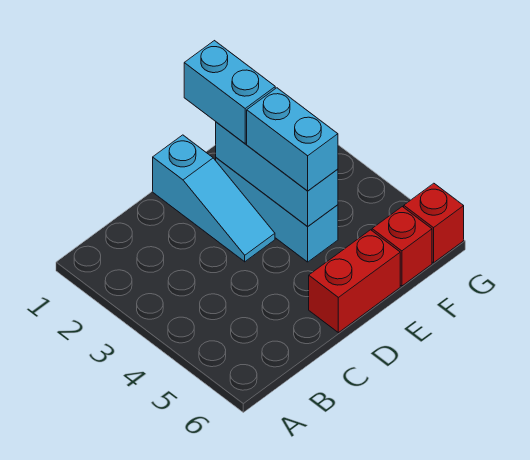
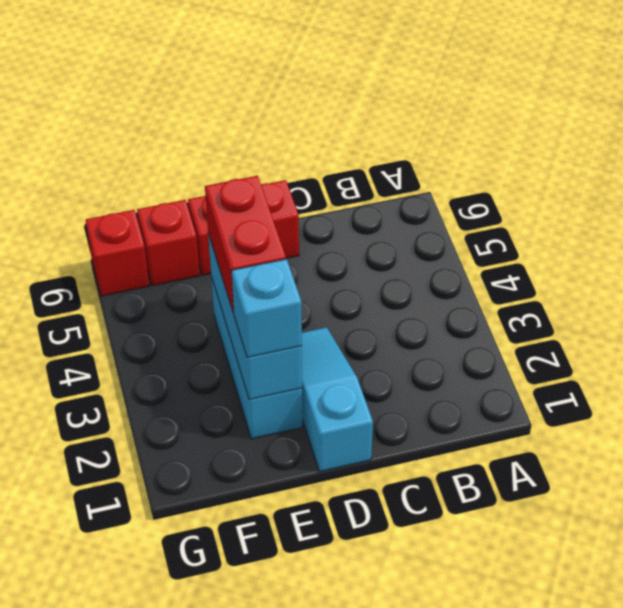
cyan 1x2 brick [184,41,275,143] -> cyan 1x1 brick [231,259,302,357]
cyan 1x2 brick [247,88,338,191] -> red 1x2 brick [205,176,286,313]

